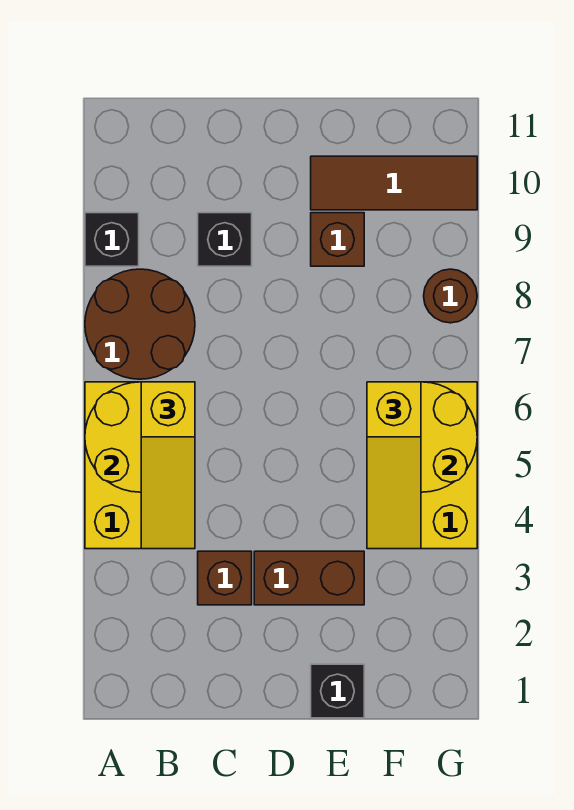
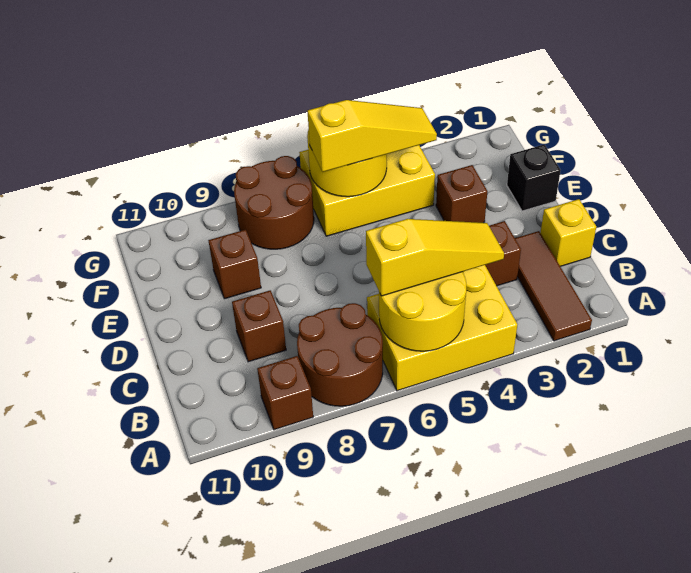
black 1x1 brick [85,213,139,266] -> brown 1x1 brick [257,356,313,430]
none -> yellow 1x1 brick [541,199,596,266]
black 1x1 brick [198,213,252,266] -> brown 1x1 brick [232,290,286,362]
brown 1x2 brick [254,551,364,605] -> brown 1x1 brick [436,165,488,223]
brown 1x3 tile [311,156,477,210] -> brown 1x3 tile moved to [515,231,592,341]
brown 1x1 round brick [424,269,477,323] -> brown 2x2 round brick [234,156,314,249]

